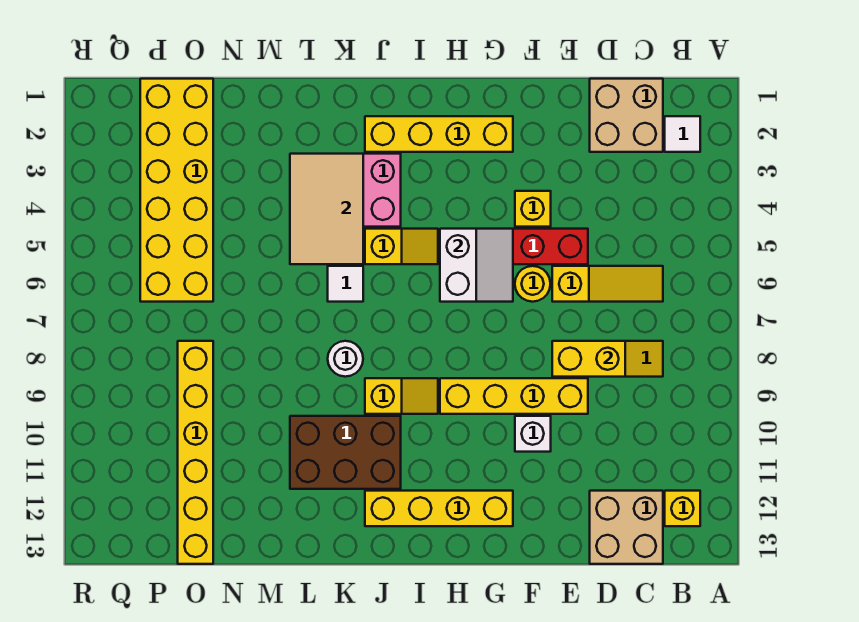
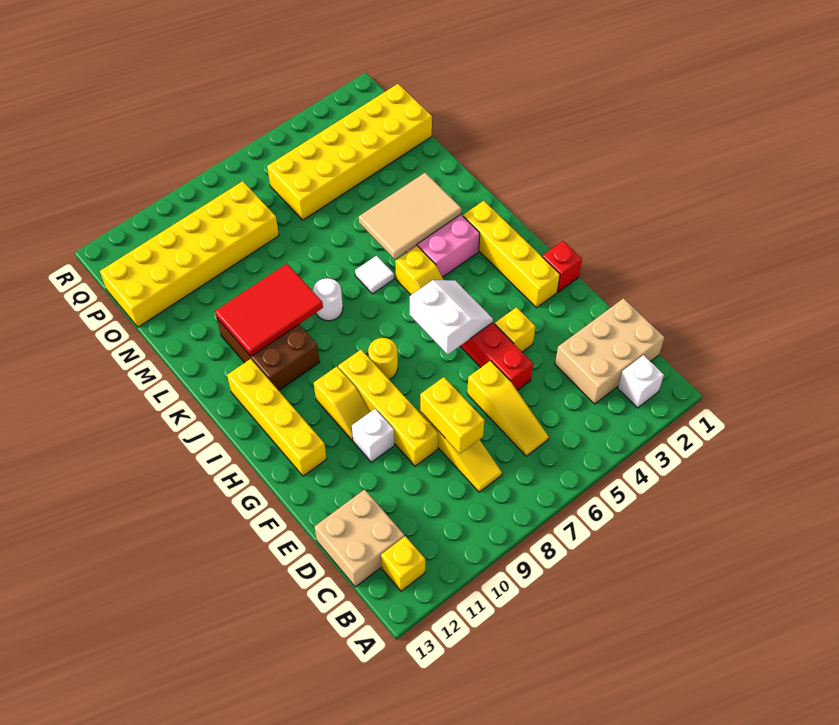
white 1x1 tile [665,116,700,152] -> white 1x1 brick [618,355,664,408]
tan 2x2 brick [590,79,663,152] -> tan 2x3 brick [555,298,664,404]
yellow 1x1 round brick [515,266,550,302] -> yellow 1x1 round brick moved to [368,338,398,379]
none -> red 1x1 brick [542,241,582,292]
white 2x2 slope [440,229,513,302] -> white 2x2 slope turned to [410,280,493,354]
yellow 1x2 slope [365,378,438,414] -> yellow 1x2 slope moved to [314,367,370,441]
none -> red 2x3 tile [215,264,323,356]
yellow 1x6 brick [178,341,213,564] -> yellow 2x6 brick [100,181,279,327]

